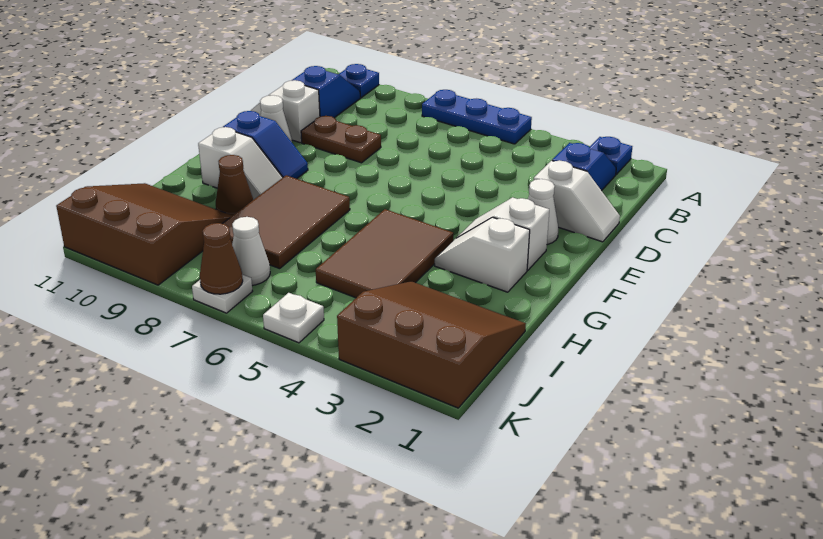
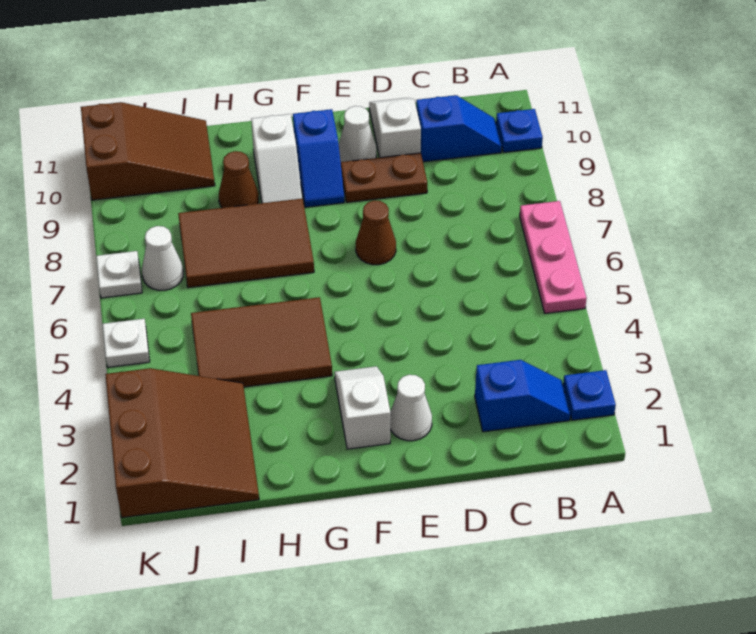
blue 1x3 plate [422,90,532,144] -> pink 1x3 plate [520,201,587,313]
white 1x2 slope [534,161,620,242] -> none
brown 1x2 plate [301,116,381,163] -> brown 1x2 plate turned to [341,153,427,202]
white 1x2 slope [435,217,530,292] -> none
brown 3x3 slope [56,183,232,285] -> brown 2x3 slope [81,102,215,200]
brown 1x1 cone [200,223,243,294] -> brown 1x1 cone moved to [356,200,396,265]

